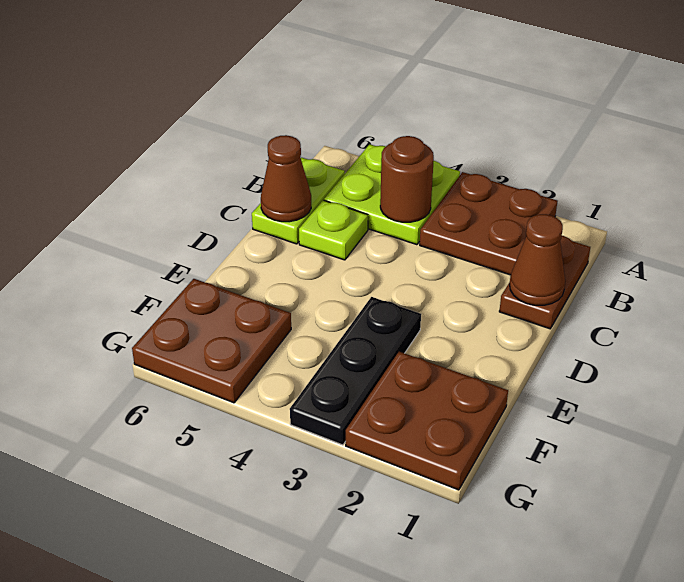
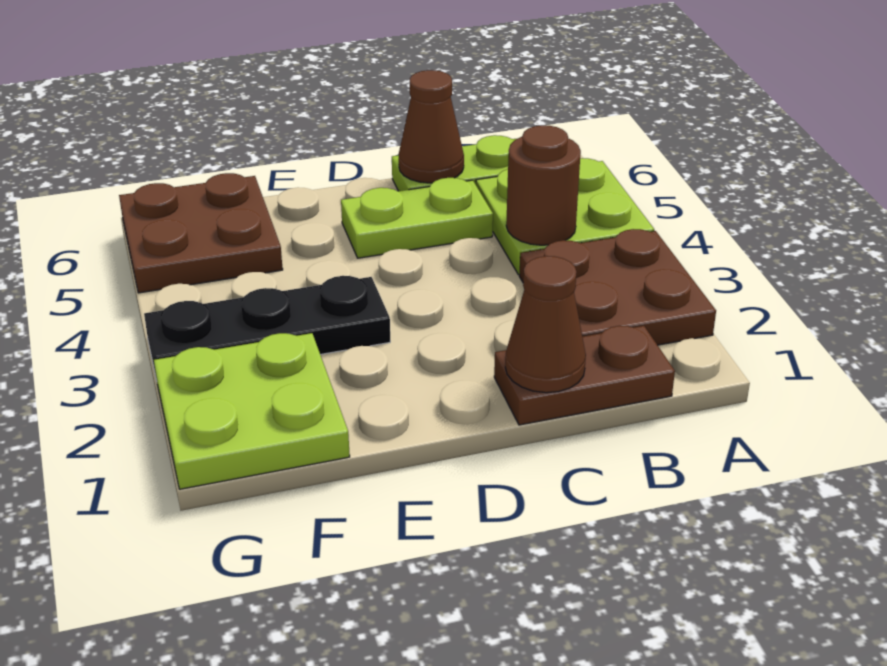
lime 1x1 plate [299,200,368,260] -> lime 1x2 plate [341,178,493,258]
brown 2x2 plate [346,352,508,490] -> lime 2x2 plate [154,333,350,489]

